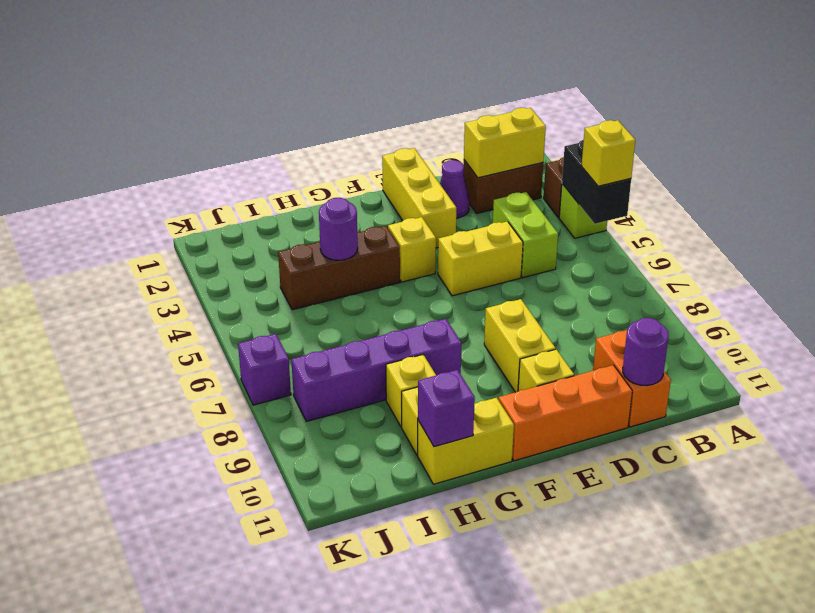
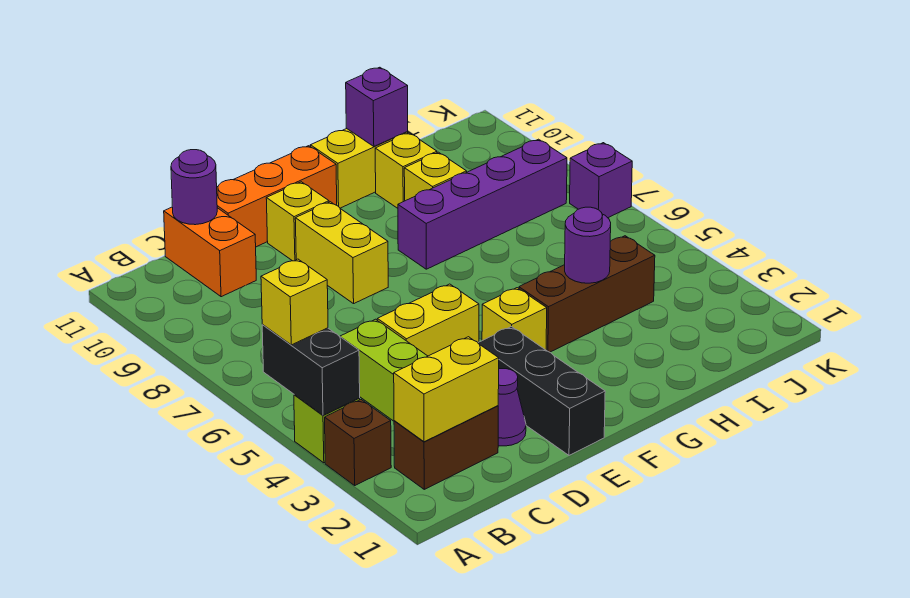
yellow 1x3 brick [382,148,456,248] -> black 1x3 brick [478,326,605,455]

